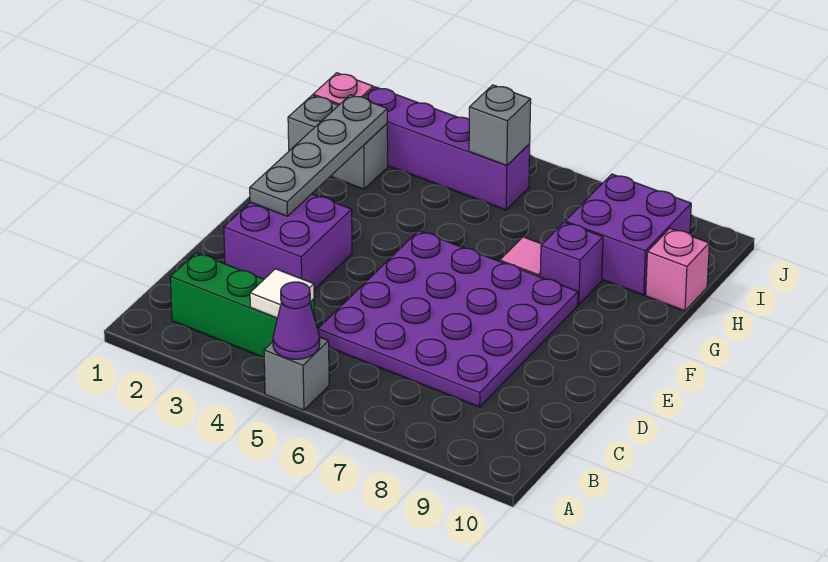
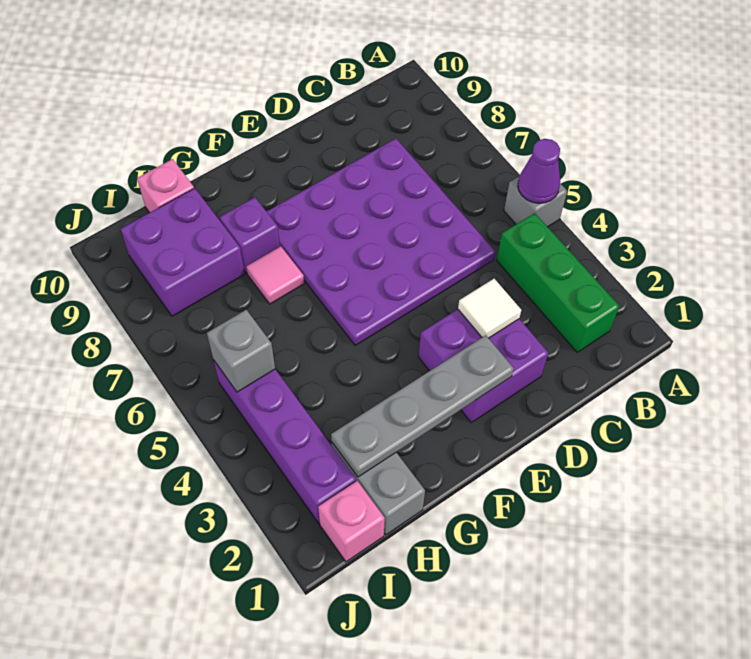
white 1x1 tile [250,269,314,318] -> white 1x1 tile moved to [458,279,521,338]

